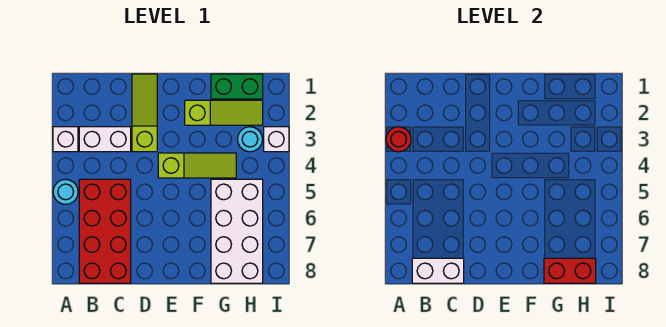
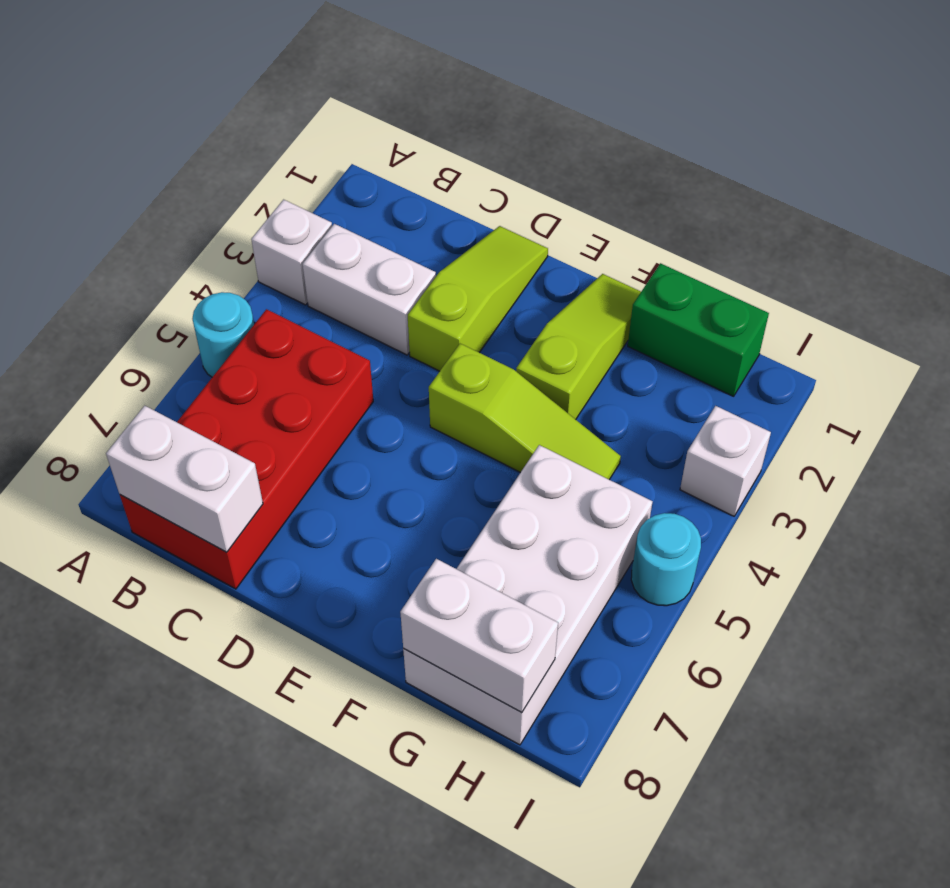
red 1x1 round brick [386,127,411,152] -> none
lime 1x3 slope [185,100,263,125] -> lime 1x3 slope turned to [516,274,641,419]
red 1x2 brick [544,258,596,283] -> white 1x2 brick [400,559,558,713]
cyan 1x1 round brick [237,127,262,152] -> cyan 1x1 round brick moved to [631,513,701,606]

